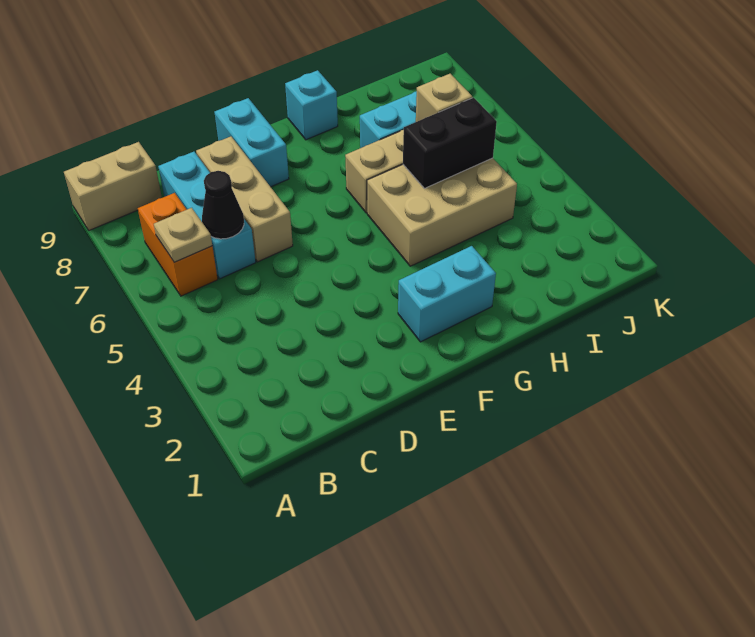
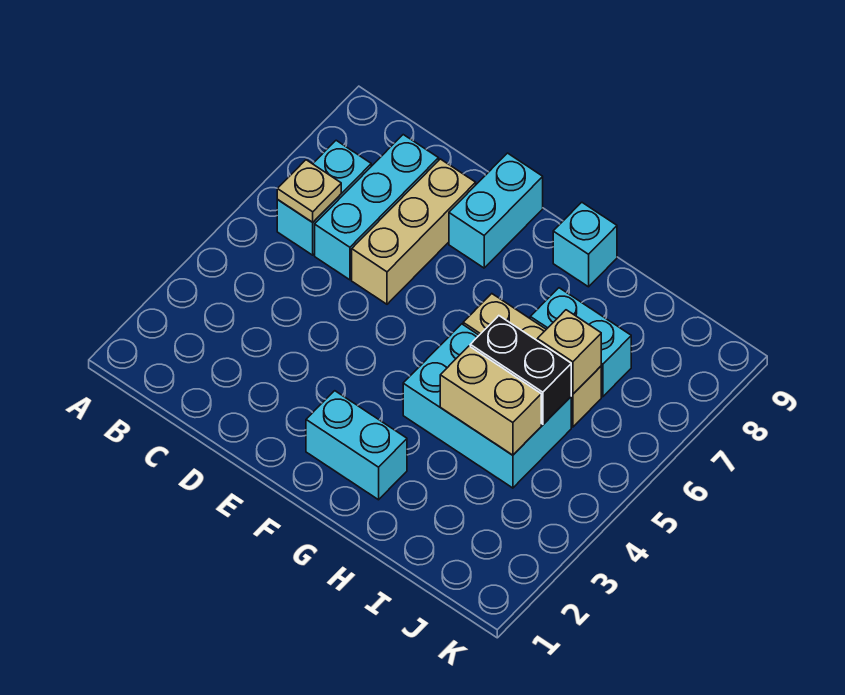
tan 1x2 brick [64,142,162,230] -> tan 1x2 brick moved to [440,346,541,455]
orange 1x2 brick [138,193,218,296] -> cyan 1x2 brick [277,140,371,255]
black 1x1 cone [202,171,244,239] -> none
tan 2x3 brick [367,158,517,266] -> cyan 2x3 brick [403,324,571,488]

